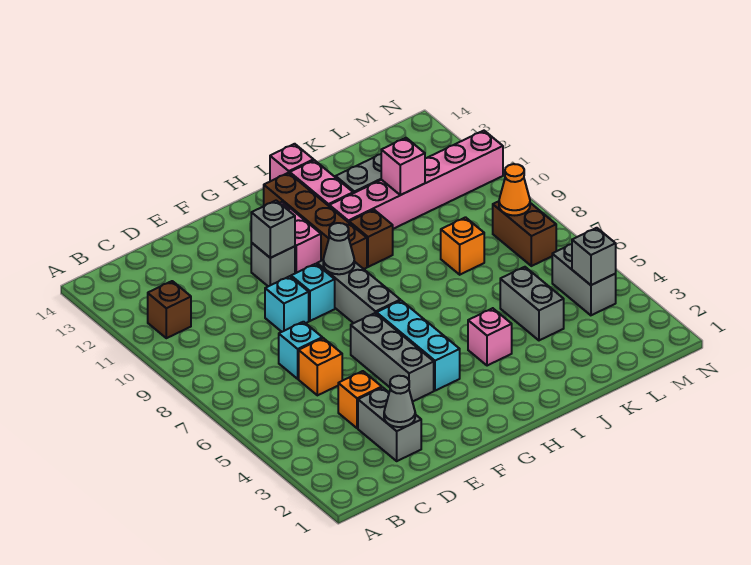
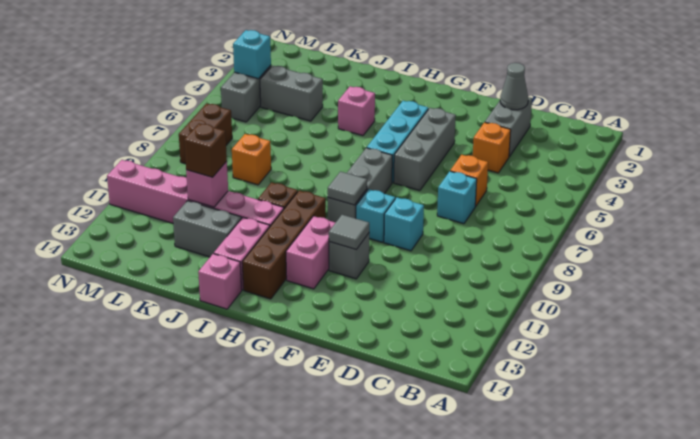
brown 1x1 brick [148,281,191,338] -> brown 1x1 brick moved to [184,123,227,177]
grey 1x1 brick [251,201,295,258] -> grey 1x1 tile [329,215,369,250]
grey 1x1 cone [323,223,354,274] -> grey 1x1 tile [328,171,367,205]
grey 1x2 brick [500,267,564,340] -> grey 1x2 brick turned to [260,65,323,121]
grey 1x1 brick [572,228,616,285] -> cyan 1x1 brick [233,30,271,79]
orange 1x1 cone [499,164,530,215] -> none

